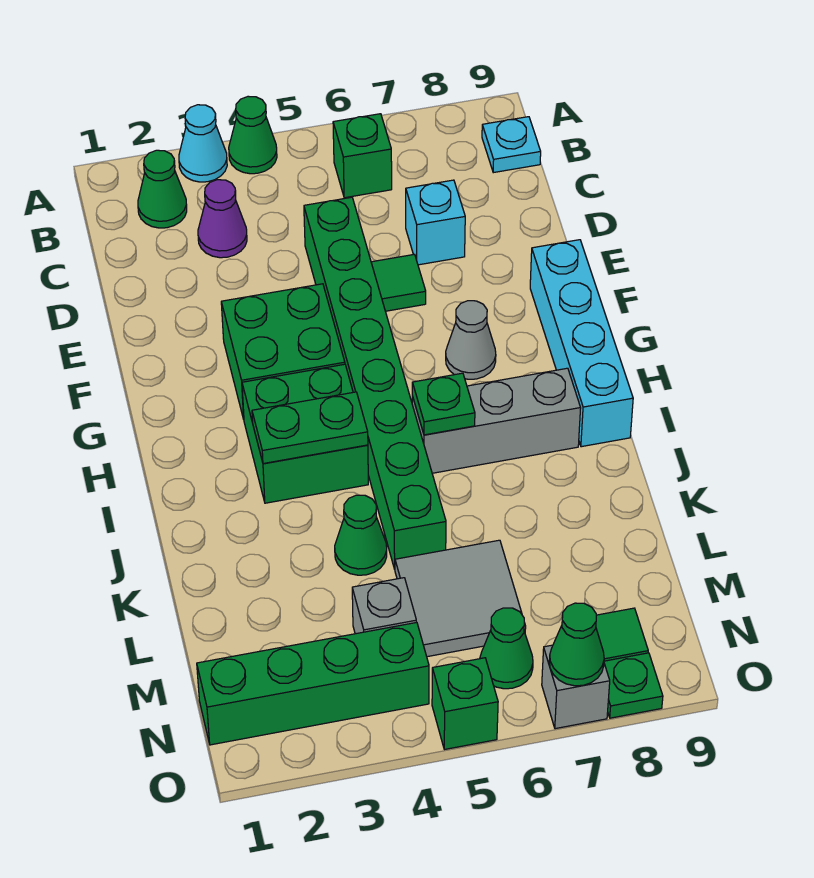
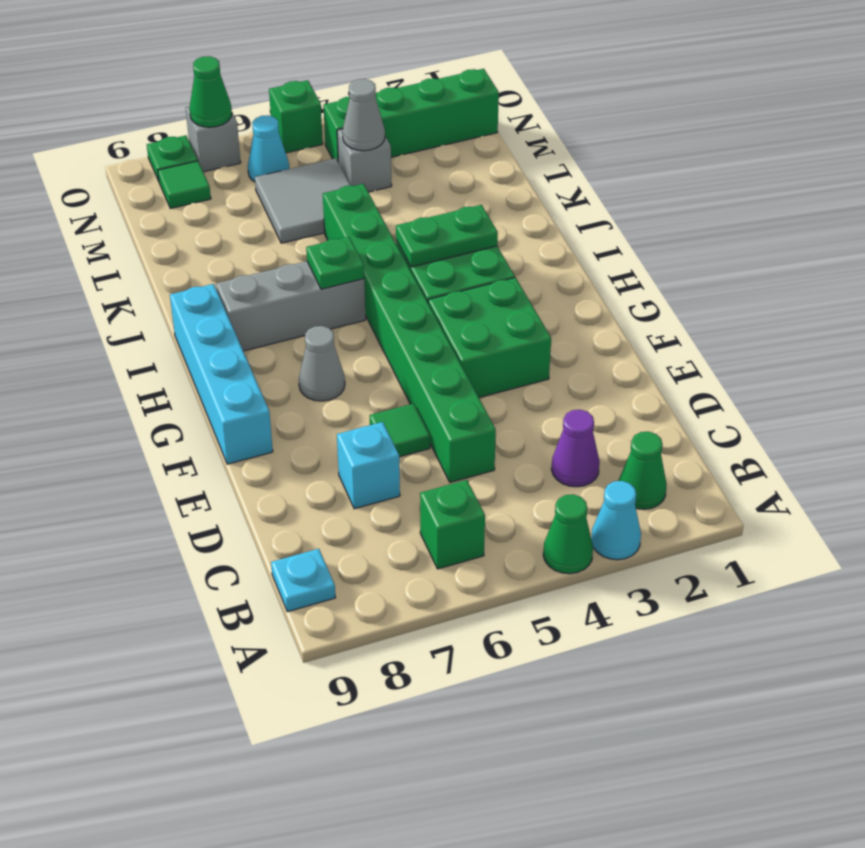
green 1x1 cone [335,495,387,575] -> none
none -> grey 1x1 cone [342,79,385,151]
green 1x1 cone [480,608,533,689] -> cyan 1x1 cone [248,115,289,182]

